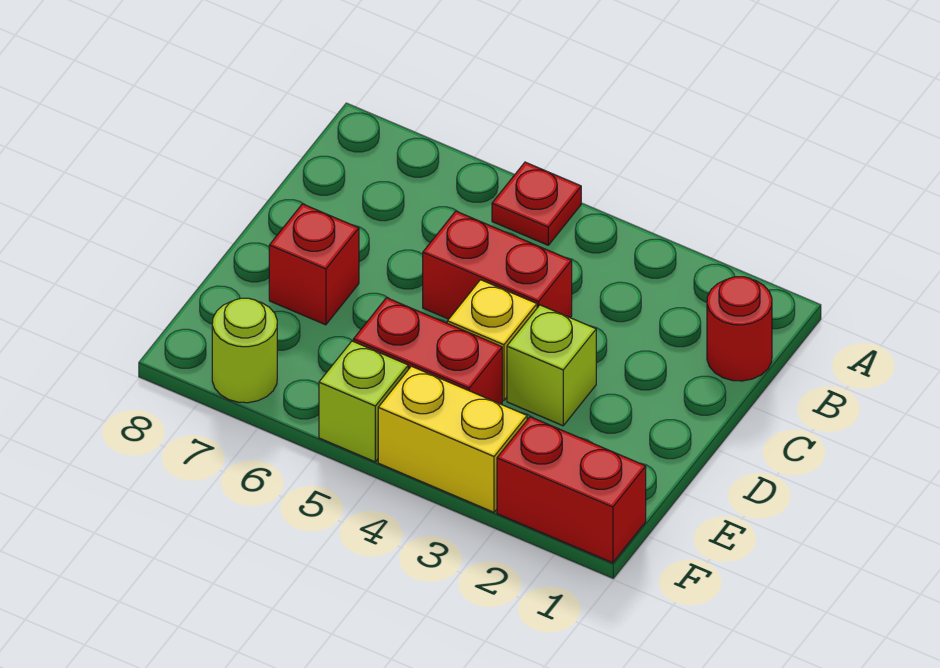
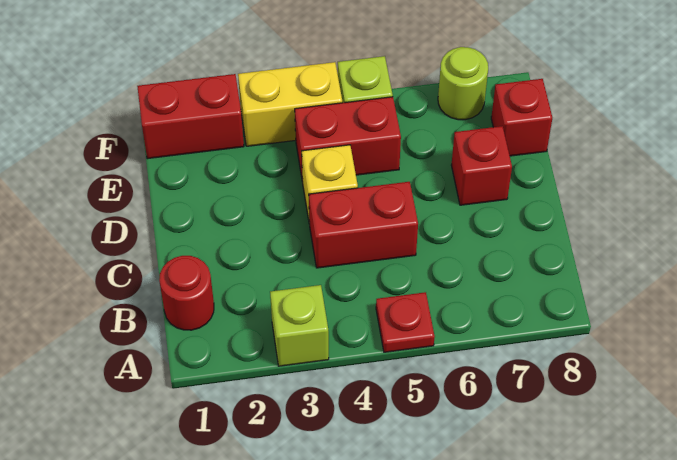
lime 1x1 brick [507,305,596,426] -> lime 1x1 brick moved to [270,285,329,366]
none -> red 1x1 brick [491,79,552,156]

